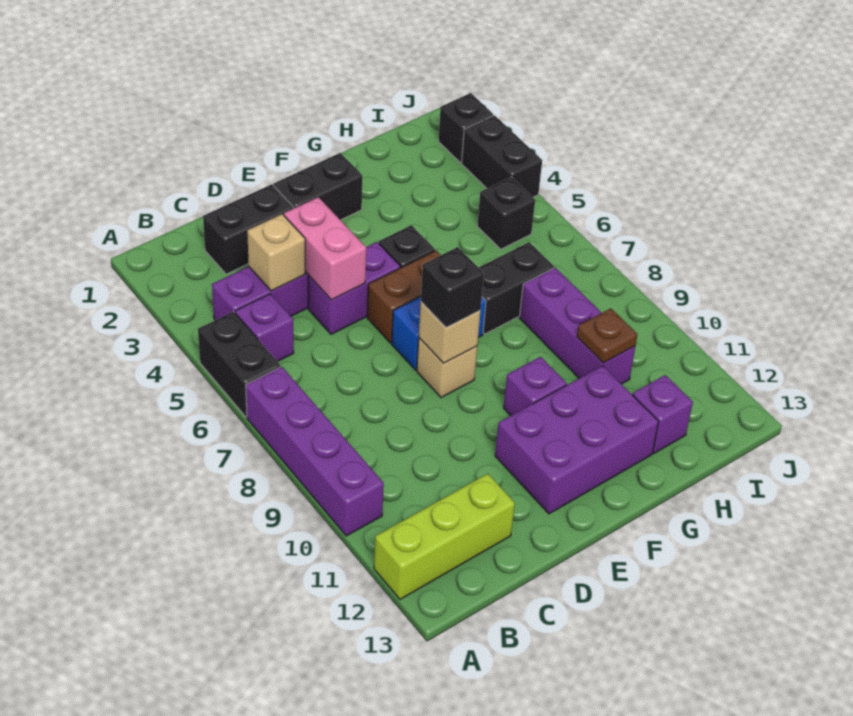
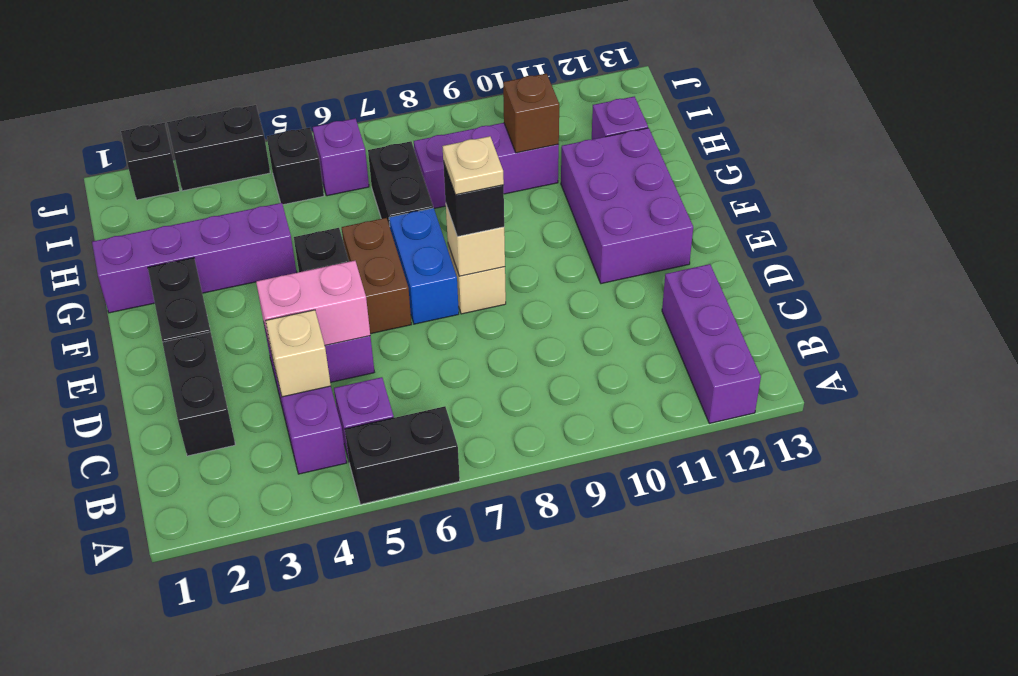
purple 1x4 brick [246,367,384,536] -> purple 1x4 brick moved to [92,203,297,313]
lime 1x3 brick [374,474,515,599] -> purple 1x3 brick [662,264,761,423]
none -> tan 1x1 plate [443,136,504,195]
purple 1x1 brick [504,357,567,416] -> purple 1x1 brick moved to [313,118,369,196]
brown 1x1 plate [577,308,638,363] -> brown 1x1 brick [503,74,559,153]

